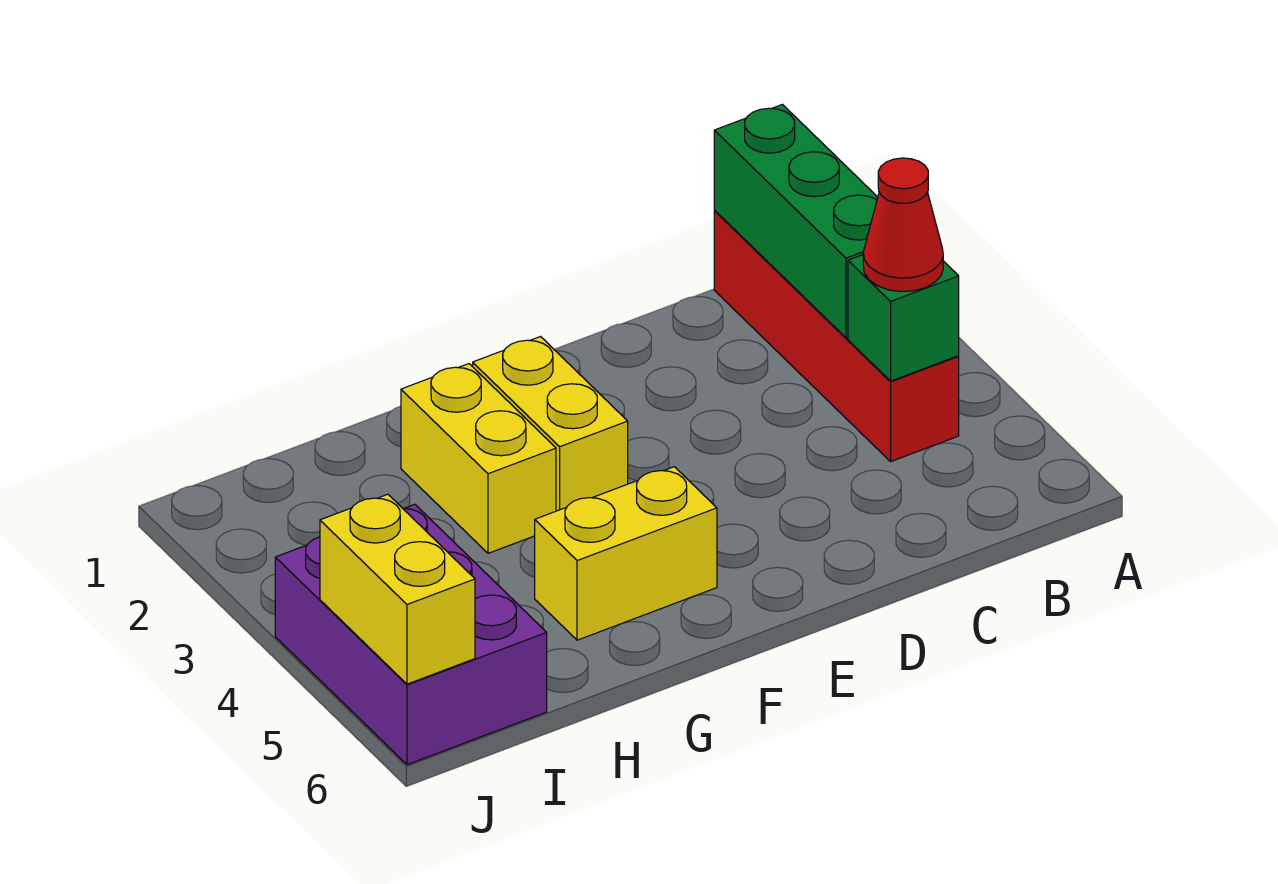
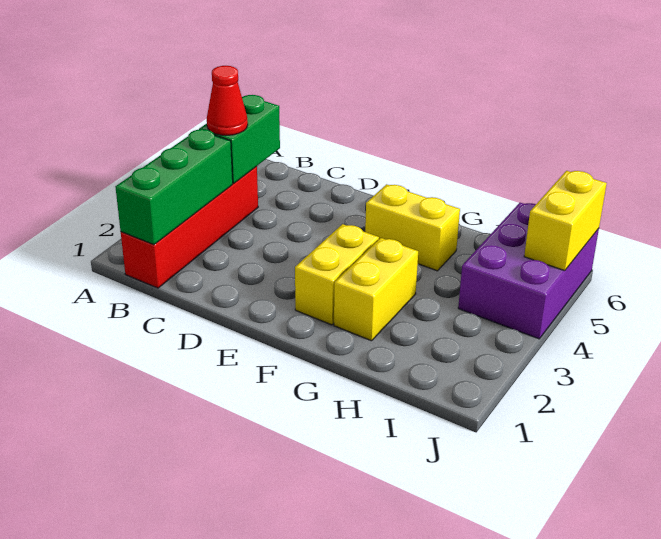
green 1x1 brick [848,255,959,381] -> green 1x2 brick [199,95,280,183]

